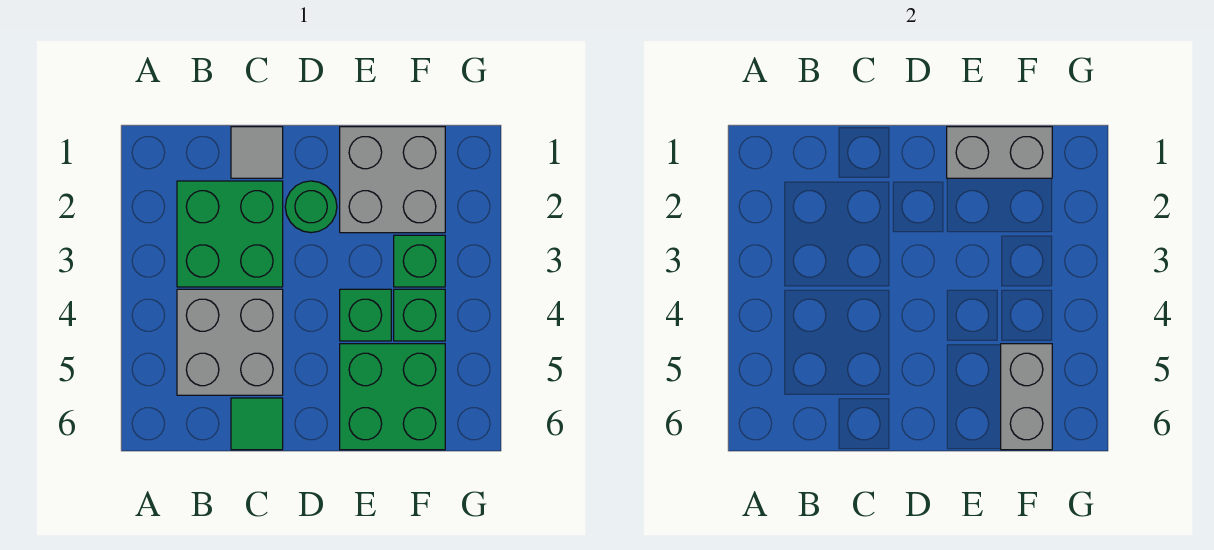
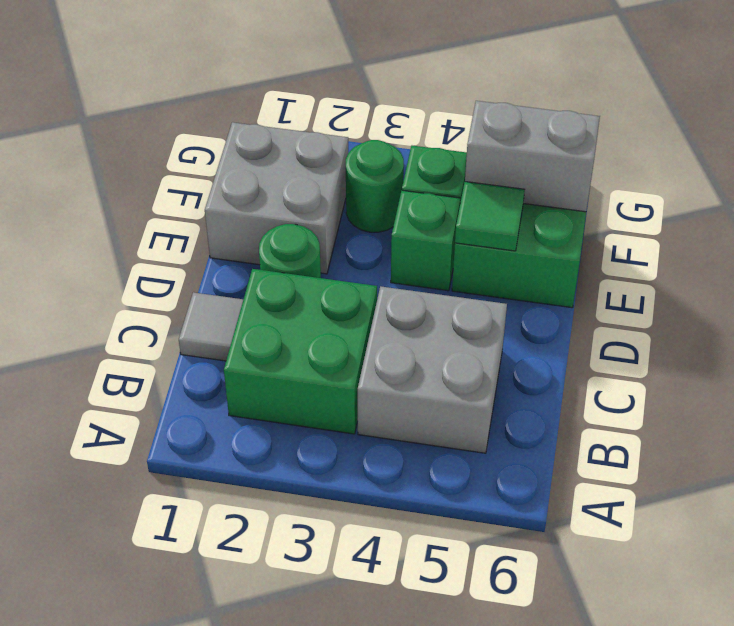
green 1x1 tile [231,398,283,450] -> green 1x1 tile moved to [455,182,525,251]
grey 1x2 brick [947,127,1052,178] -> none
green 1x1 brick [394,235,445,287] -> green 1x1 round brick [346,140,404,232]

